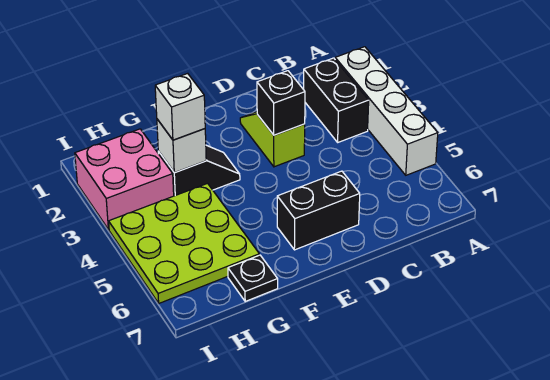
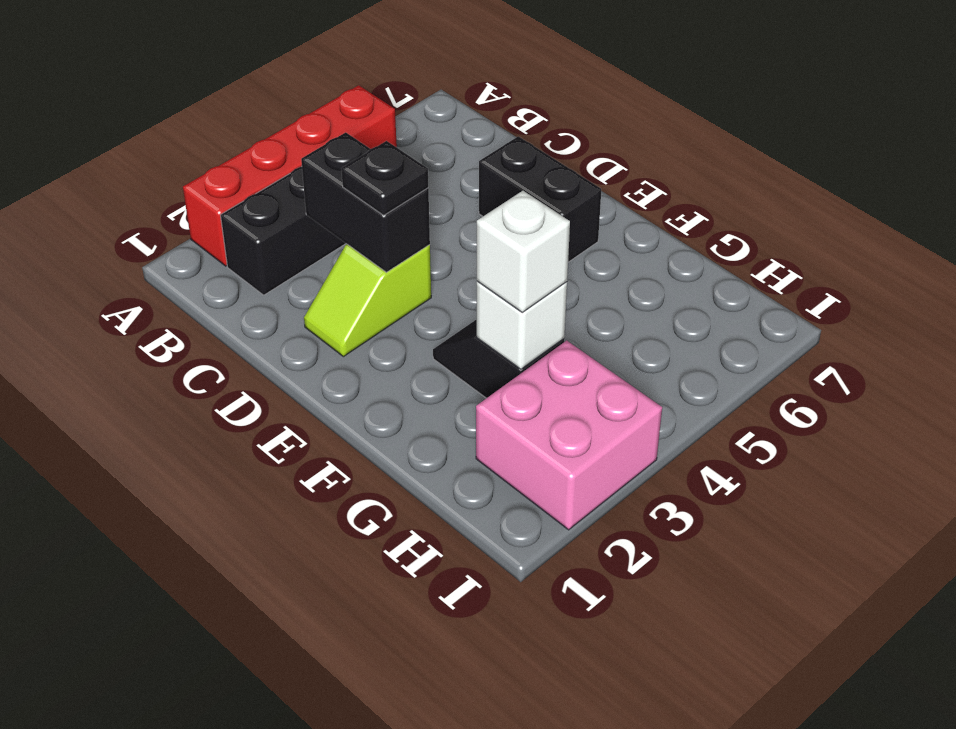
white 1x4 brick [335,47,438,175] -> red 1x4 brick [183,85,397,266]
black 1x1 brick [257,71,305,135] -> black 1x2 brick [301,132,430,272]
lime 3x3 plate [109,184,259,303] -> none
black 1x1 plate [228,255,278,301] -> black 1x1 plate moved to [341,141,428,215]

